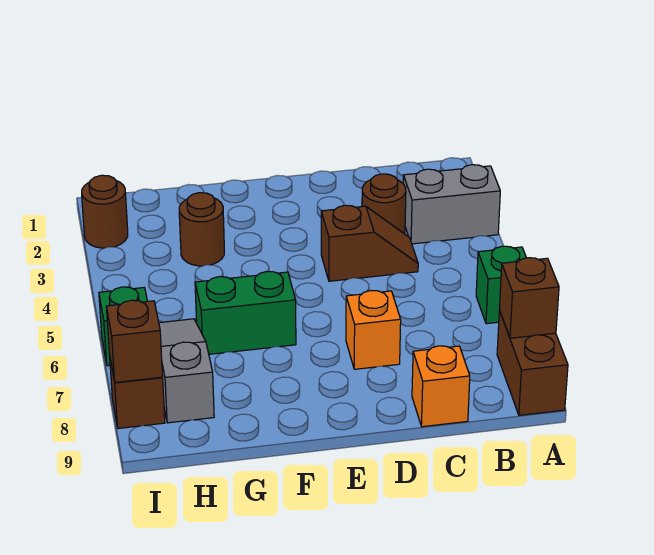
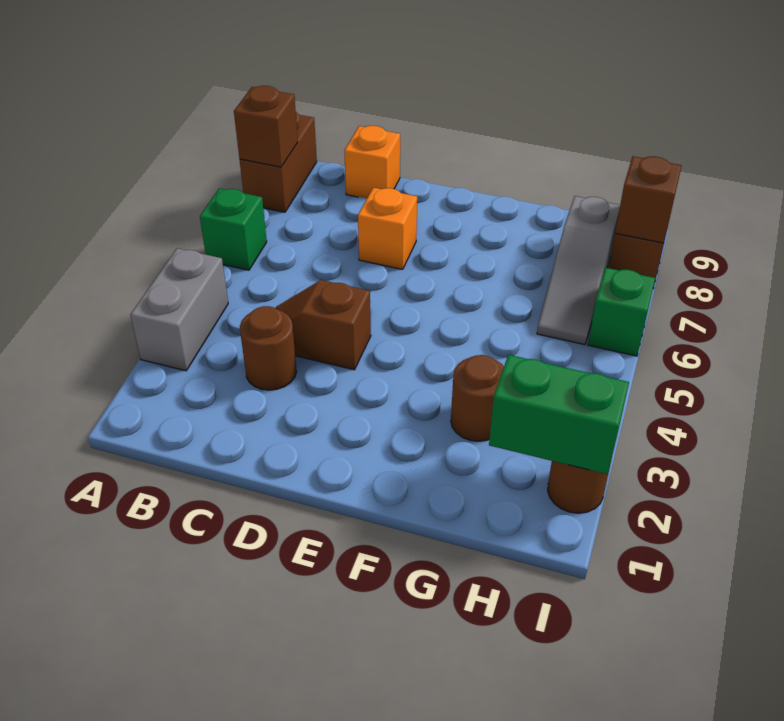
grey 1x2 brick [403,165,500,244] -> grey 1x2 brick turned to [130,248,228,371]
green 1x2 brick [195,272,296,354] -> green 1x2 brick moved to [489,355,629,474]

